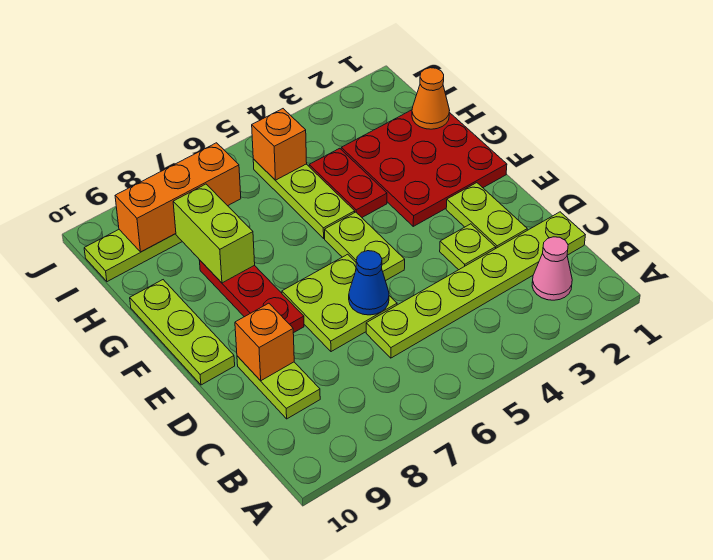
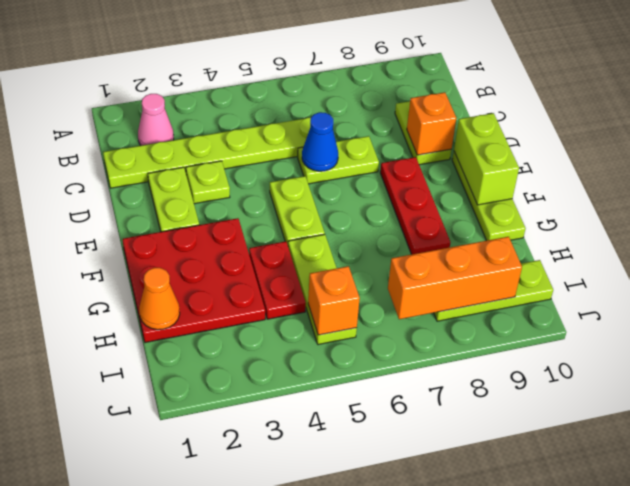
lime 2x2 plate [282,254,397,352] -> lime 1x2 plate [298,136,379,184]
lime 1x2 brick [173,184,255,283] -> lime 1x2 brick moved to [454,113,519,205]

